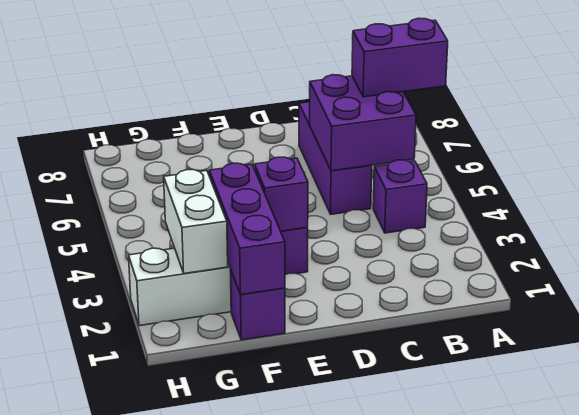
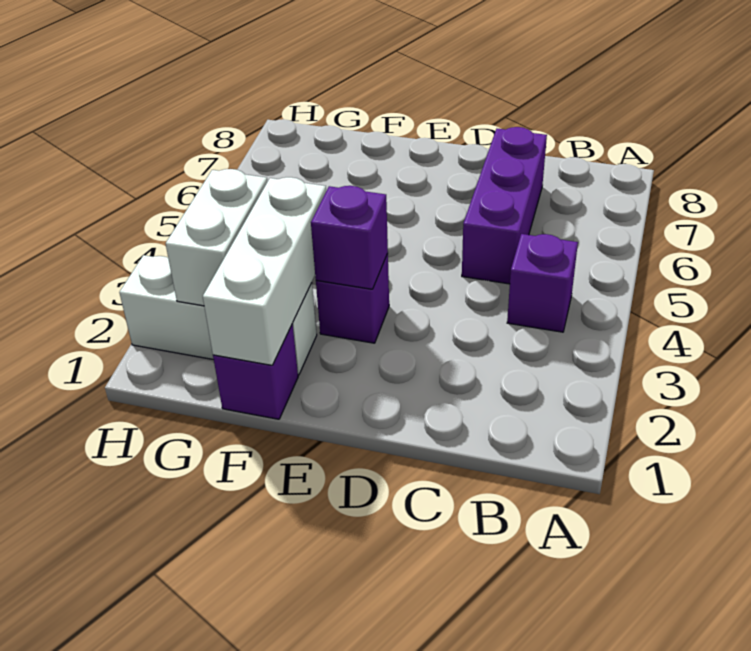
purple 1x2 brick [352,18,448,97] -> none
purple 2x2 brick [310,75,416,171] -> none
purple 1x3 brick [209,163,285,295] -> white 1x3 brick [203,177,326,365]

